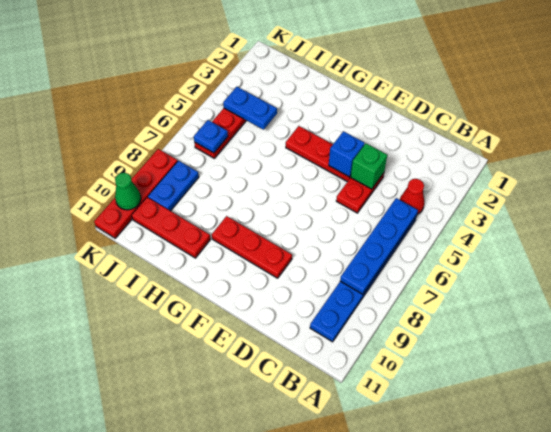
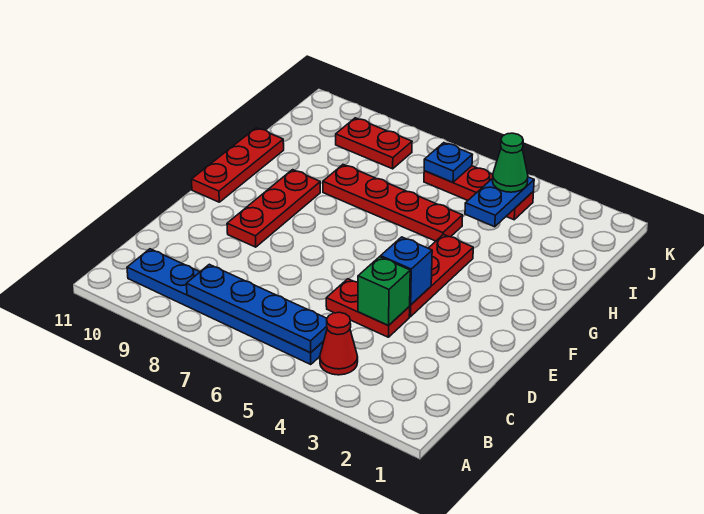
red 1x3 plate [132,197,210,258] -> red 1x3 plate moved to [191,128,284,202]
blue 1x2 plate [148,161,199,211] -> red 1x2 plate [336,118,412,169]
red 1x4 plate [94,149,178,238] -> red 1x4 plate moved to [323,165,463,241]
green 1x1 cone [115,173,141,210] -> green 1x1 cone moved to [493,133,528,192]

